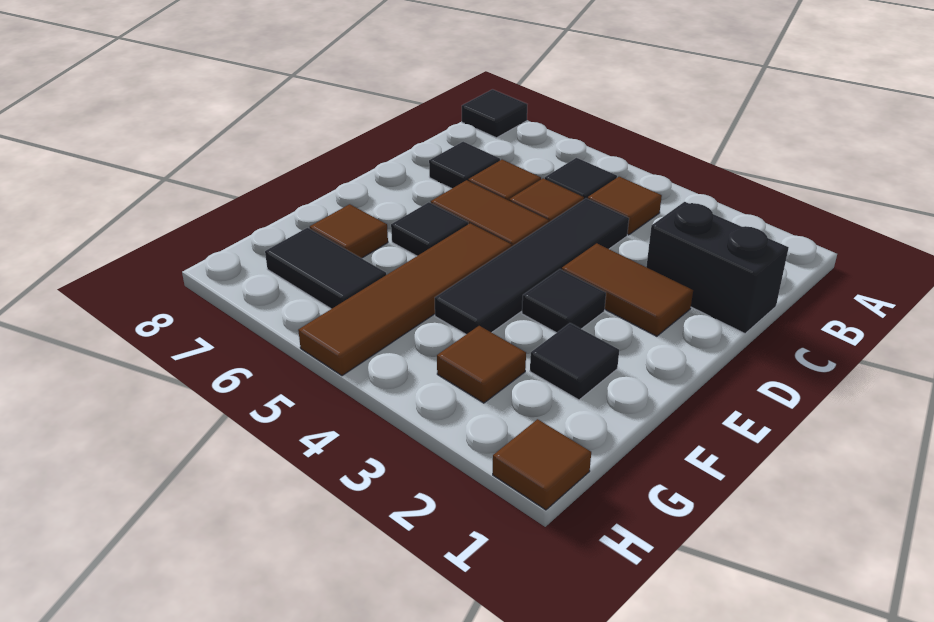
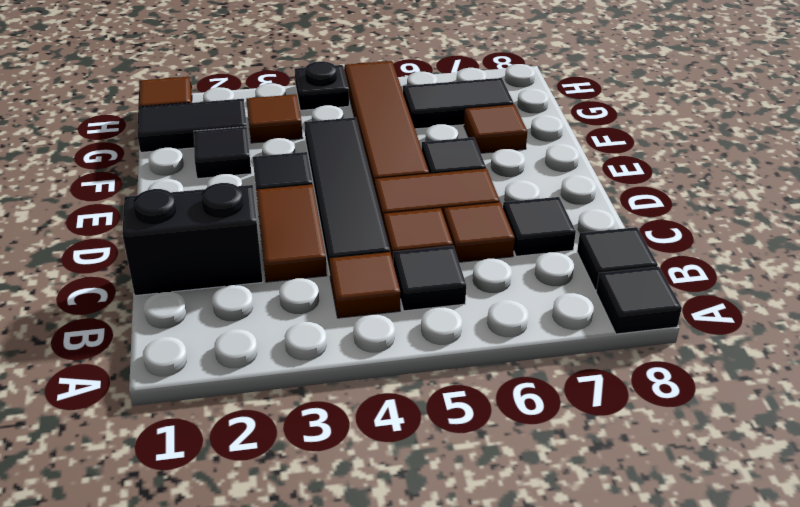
none -> black 1x1 tile [577,227,658,290]
brown 1x2 tile [562,243,693,336] -> brown 1x2 tile turned to [256,184,327,282]
none -> black 1x2 tile [137,99,247,152]
none -> black 1x1 plate [295,61,349,110]

